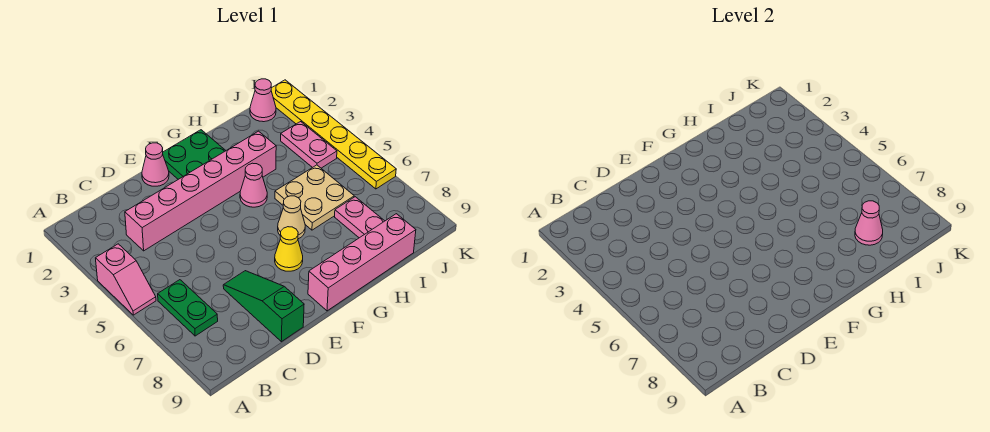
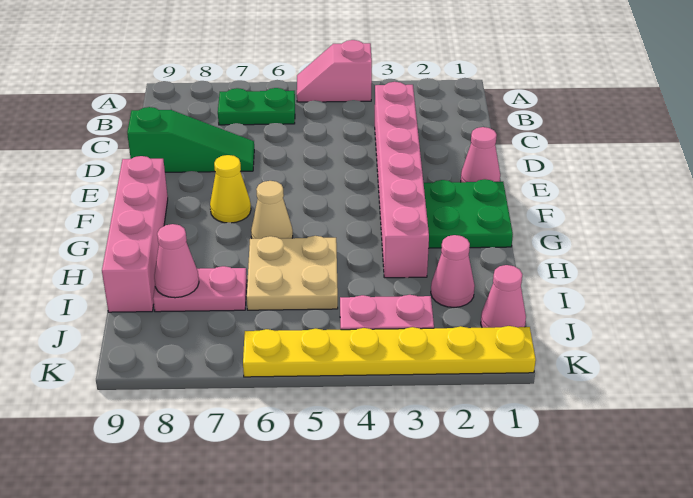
pink 1x1 cone [240,163,267,207] -> pink 1x1 cone moved to [431,235,475,307]

